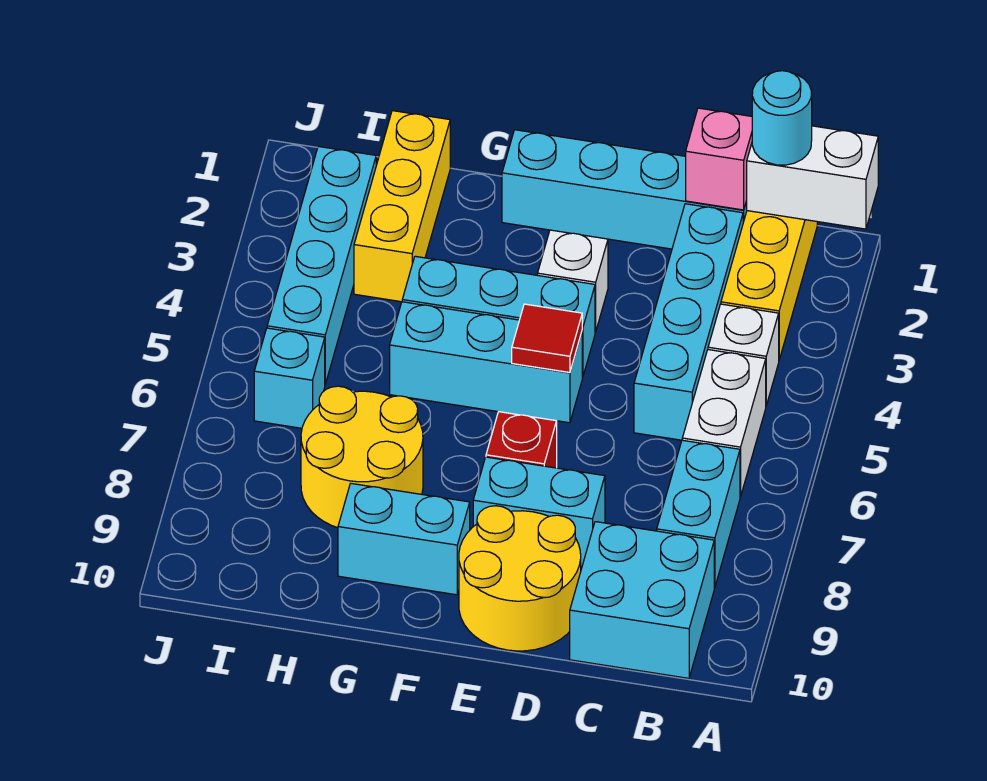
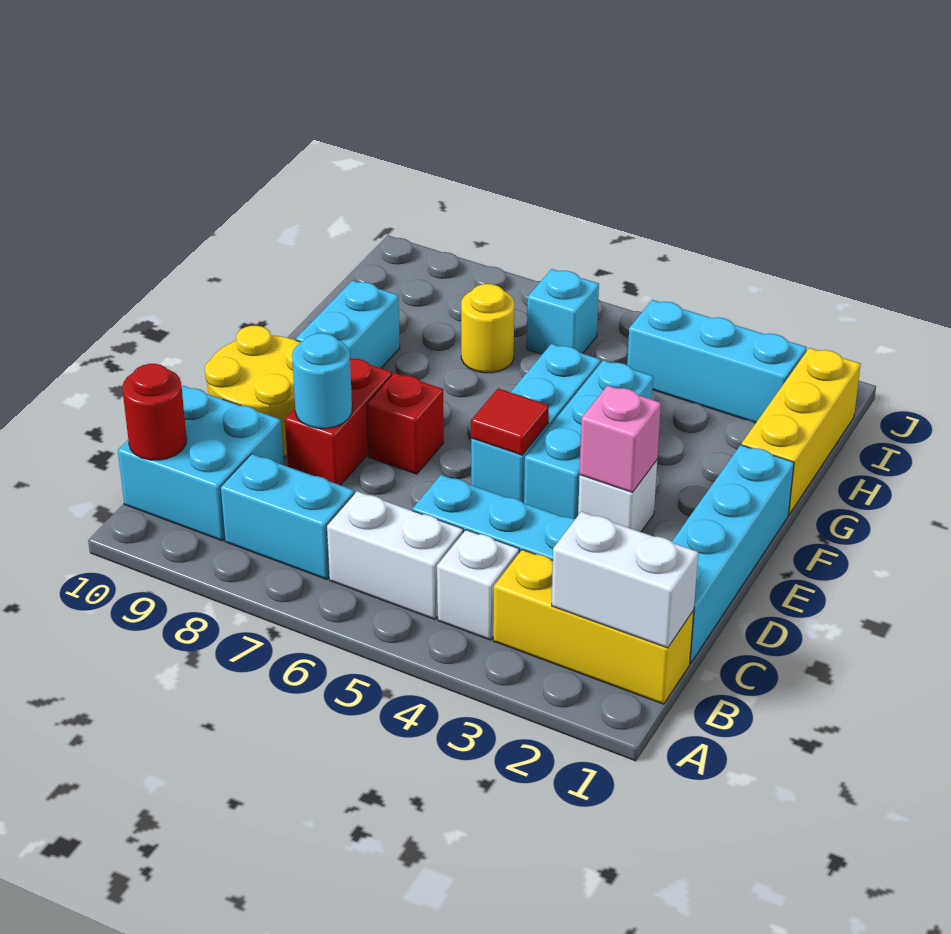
white 1x2 brick [747,126,878,229] -> white 1x2 brick turned to [552,512,698,648]
cyan 1x1 round brick [752,71,812,165] -> cyan 1x1 round brick moved to [292,333,352,428]
none -> red 1x1 round brick [122,364,187,460]
pink 1x1 brick [686,108,752,210] -> pink 1x1 brick moved to [580,385,661,492]
cyan 1x2 brick [473,457,605,567] -> red 1x2 brick [285,358,392,485]
yellow 2x2 round brick [301,386,423,528] -> yellow 1x1 round brick [461,284,514,373]
yellow 1x3 brick [354,111,450,302] -> yellow 1x3 brick turned to [741,348,861,515]
cyan 1x4 brick [267,146,376,384] -> cyan 1x3 brick [627,300,807,423]

